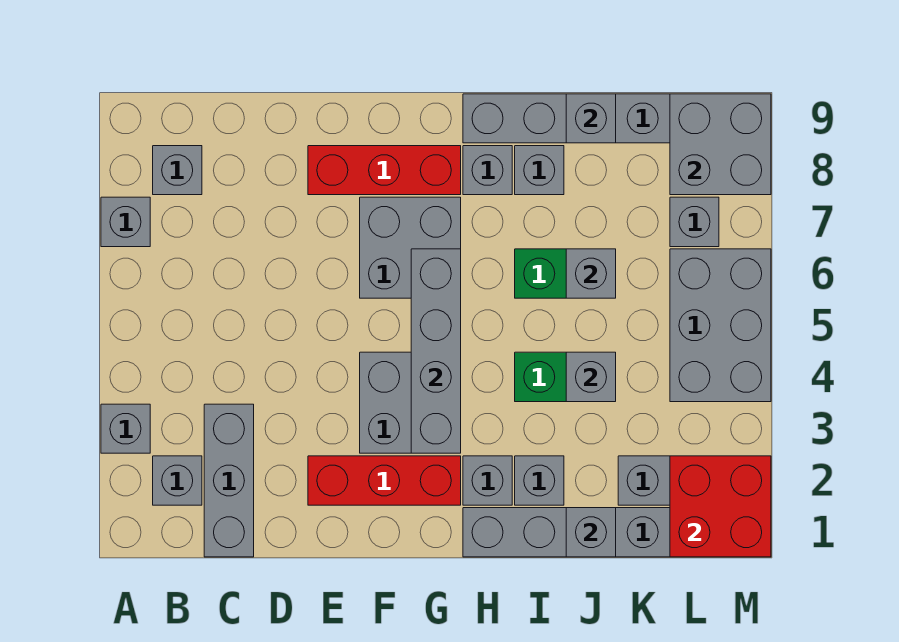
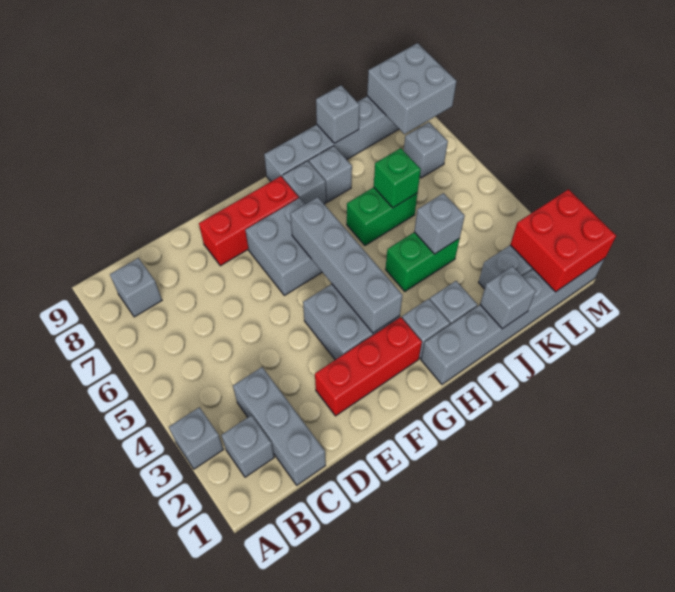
grey 1x1 brick [101,197,150,247] -> none
grey 1x1 brick [566,249,616,298] -> green 1x1 brick [374,148,421,208]
grey 2x3 brick [670,249,771,402] -> none

